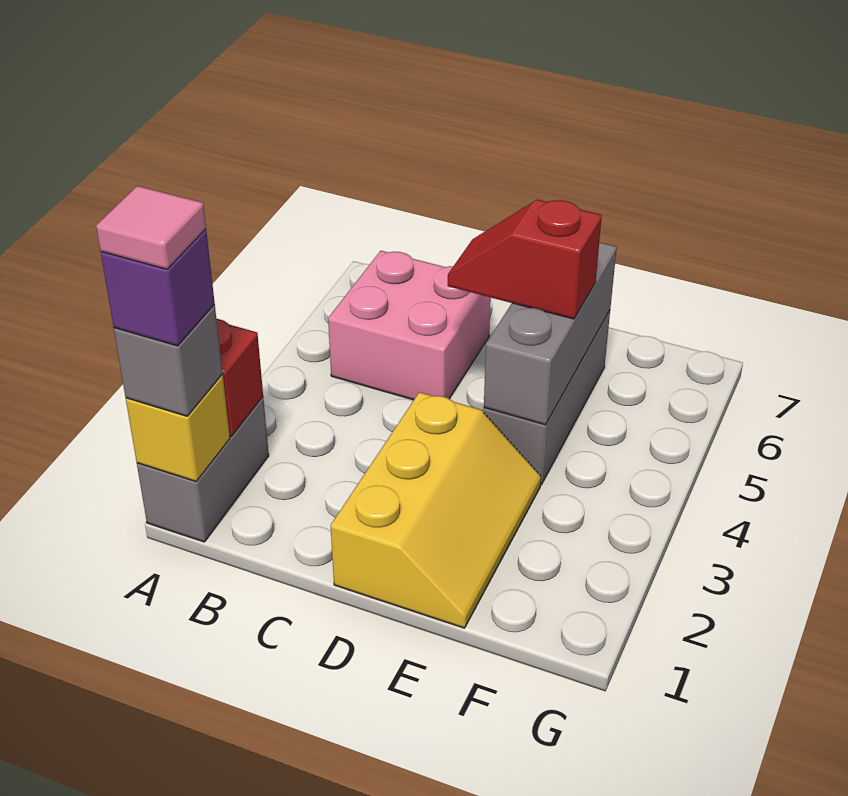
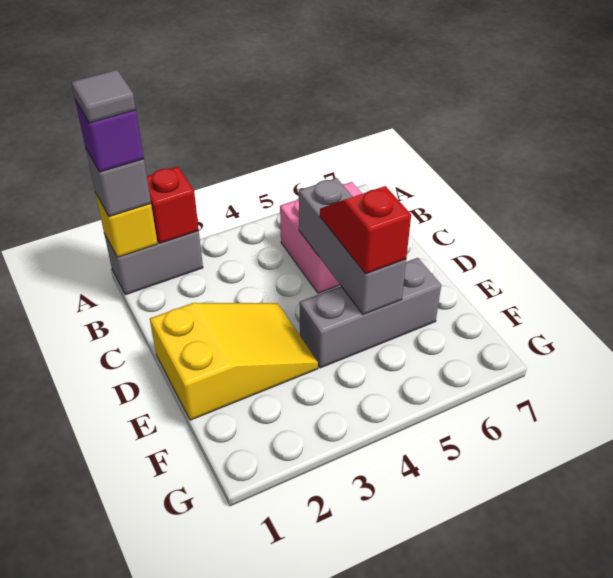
pink 1x1 tile [96,186,206,269] -> grey 1x1 tile [71,70,136,123]
yellow 2x3 slope [331,392,541,628] -> yellow 2x3 slope turned to [150,303,318,420]
grey 1x3 brick [484,242,617,425] -> grey 1x3 brick turned to [299,178,406,314]

